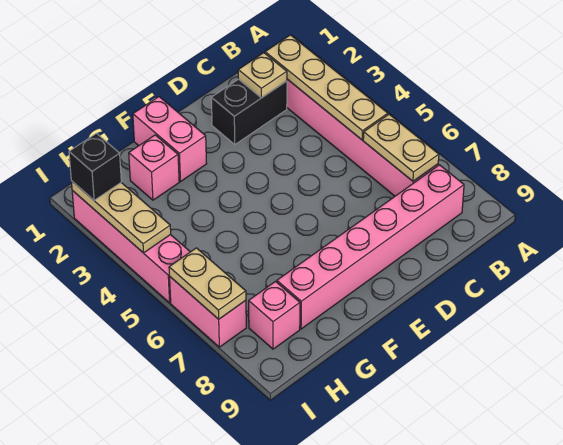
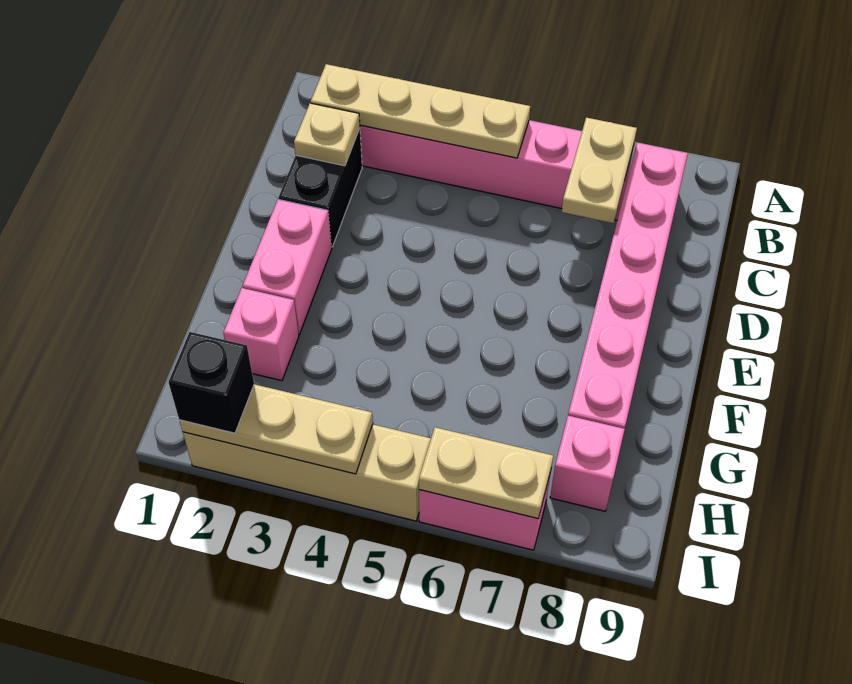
tan 1x2 plate [363,114,439,181] -> tan 1x2 plate turned to [562,118,637,223]
pink 1x2 brick [133,97,207,181] -> pink 1x2 brick turned to [243,199,332,334]
pink 1x4 brick [72,191,190,303] -> tan 1x4 brick [183,424,431,521]

